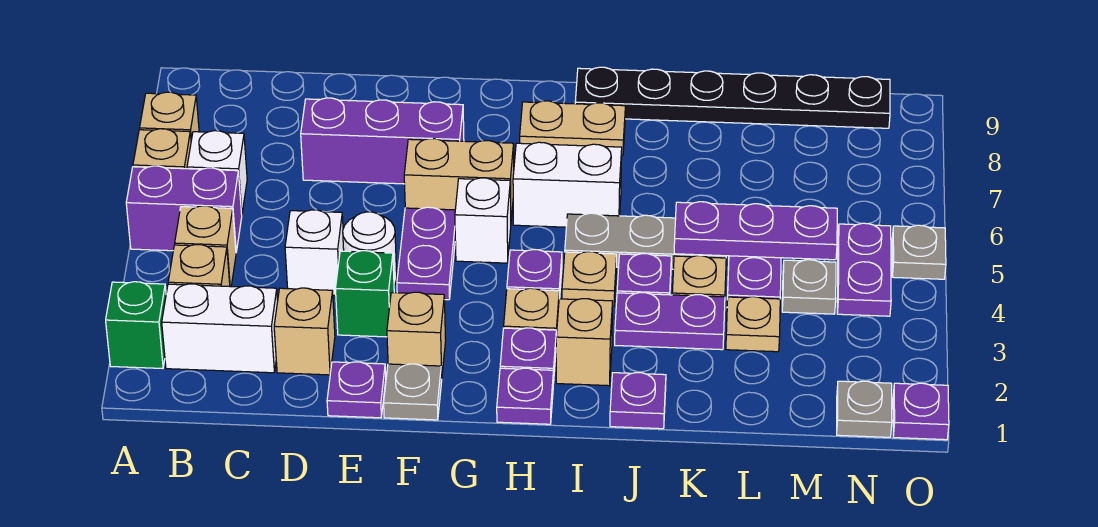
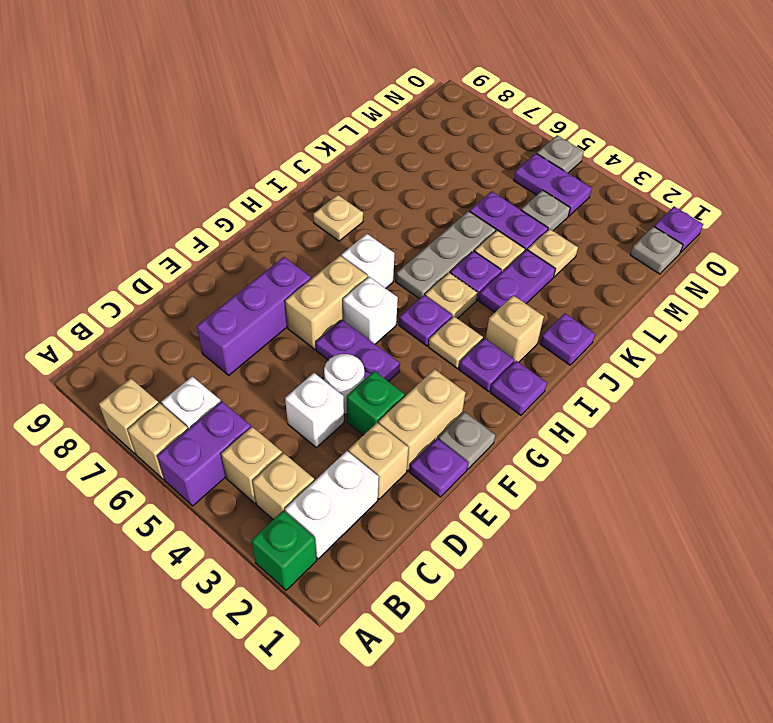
tan 1x1 brick [387,292,446,376] -> tan 1x2 brick [379,369,465,471]
white 1x2 brick [513,142,622,227] -> white 1x1 brick [341,234,395,288]
tan 1x2 plate [520,101,625,155] -> tan 1x1 plate [313,195,363,241]
black 1x6 plate [575,67,890,128] -> none
purple 1x3 plate [674,202,837,260] -> none

